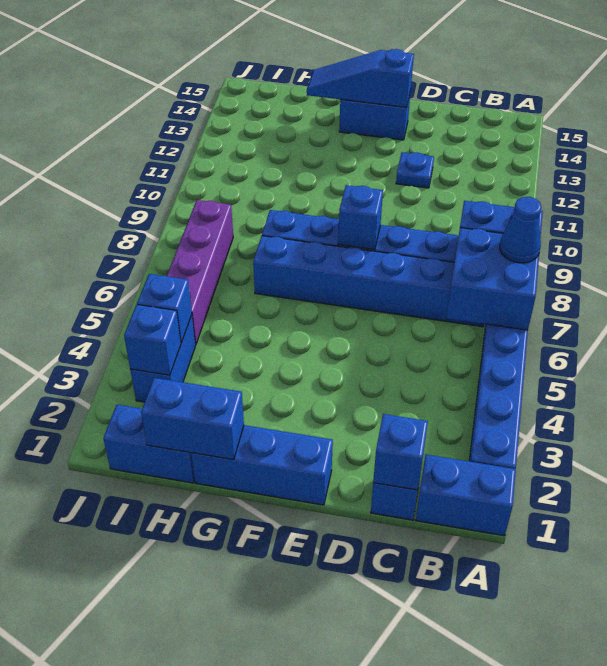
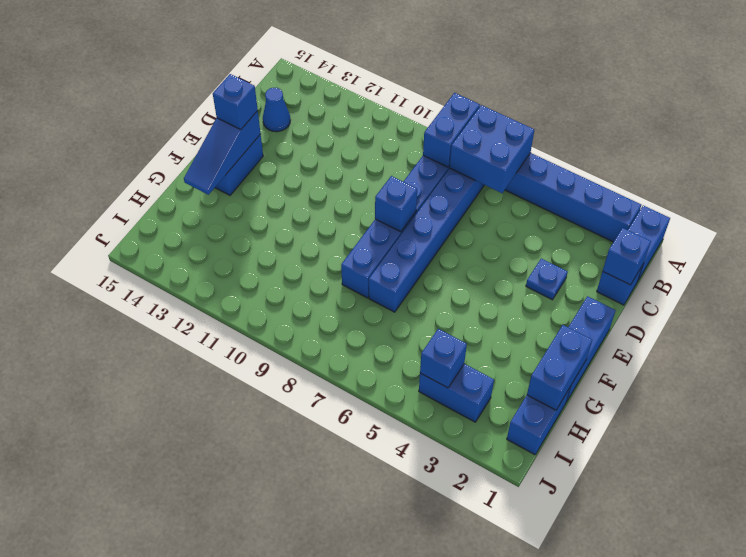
blue 1x1 cone [500,197,541,263] -> blue 1x1 cone moved to [263,88,290,132]
blue 1x1 plate [396,152,434,188] -> blue 1x1 plate moved to [526,259,568,300]
blue 1x1 brick [124,305,181,375] -> blue 1x1 brick moved to [213,74,258,129]
purple 1x4 brick [167,200,233,345] -> none

